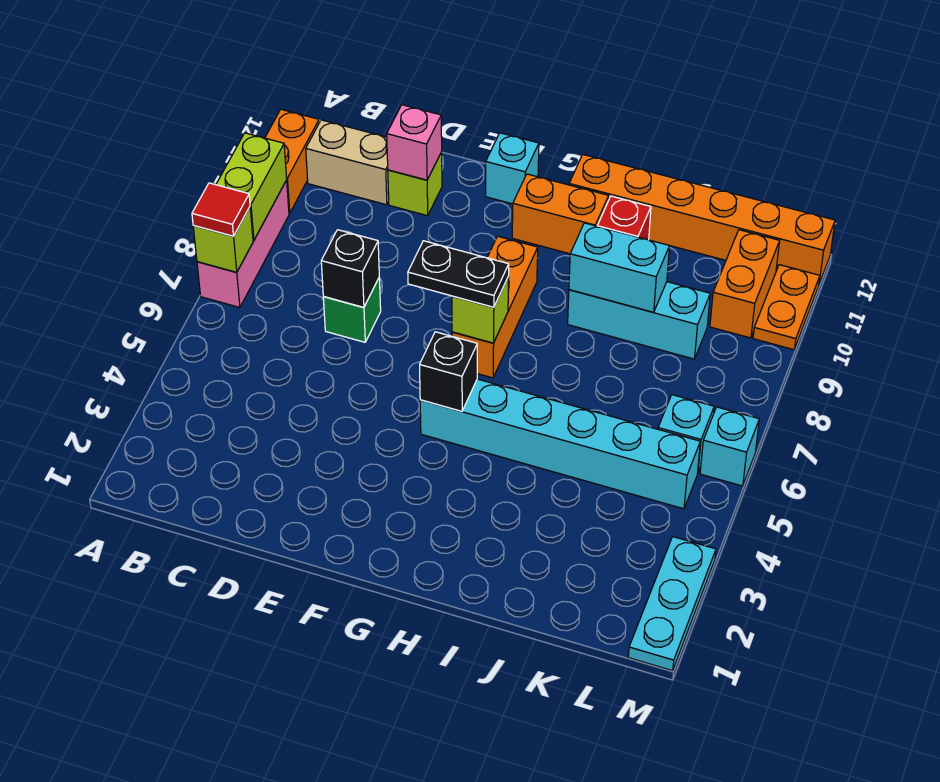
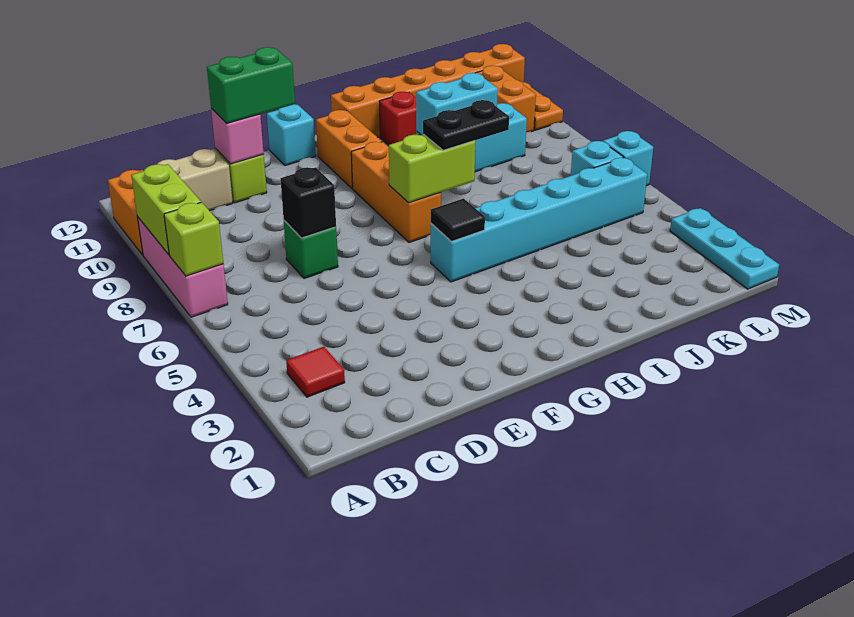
red 1x1 tile [192,183,250,236] -> red 1x1 tile moved to [286,347,345,397]
none -> green 1x2 brick [207,47,295,123]
black 1x2 plate [408,241,509,307] -> black 1x2 plate moved to [423,100,509,150]
black 1x1 brick [420,332,477,411] -> black 1x1 tile [431,198,485,241]
lime 1x1 brick [452,276,509,343] -> lime 1x2 brick [389,134,475,203]
orange 1x2 brick [512,174,609,254] -> orange 1x2 brick turned to [316,110,382,189]

